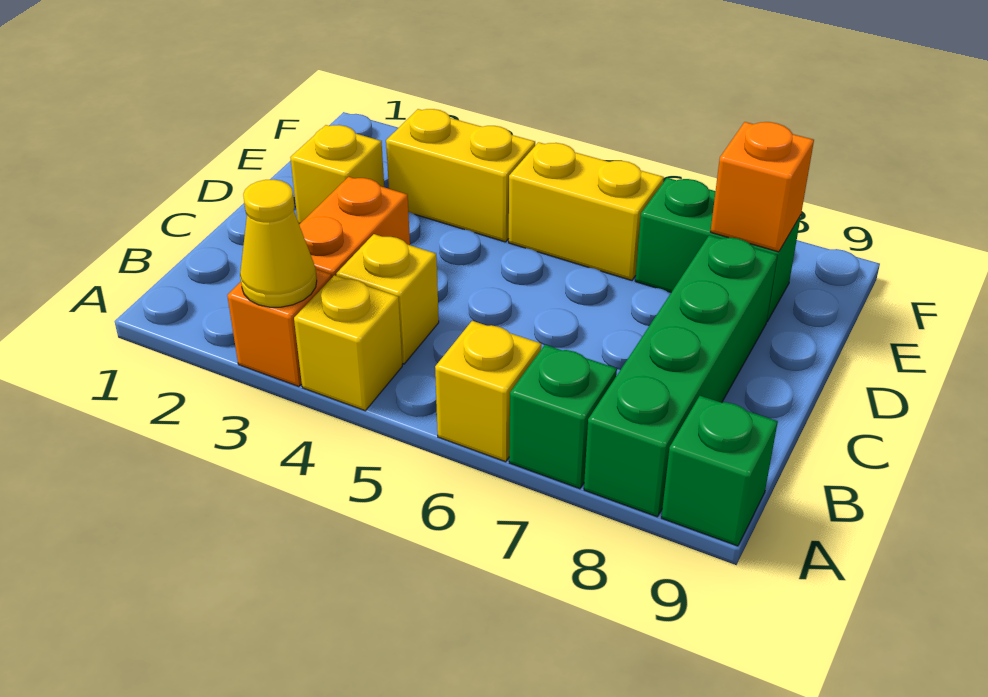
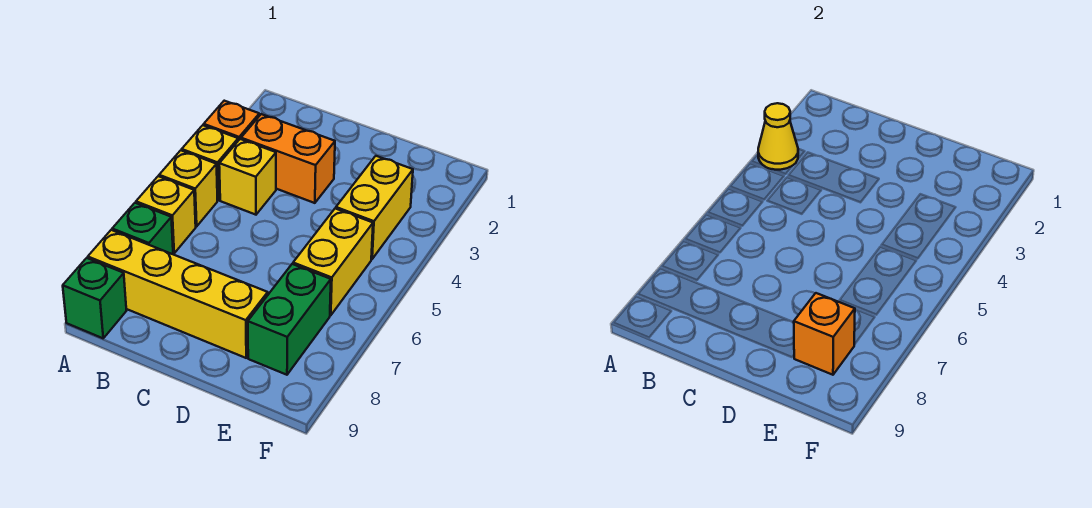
green 1x4 brick [584,235,777,517] -> yellow 1x4 brick [88,230,268,358]
yellow 1x1 brick [290,125,384,224] -> yellow 1x1 brick moved to [159,150,218,226]

